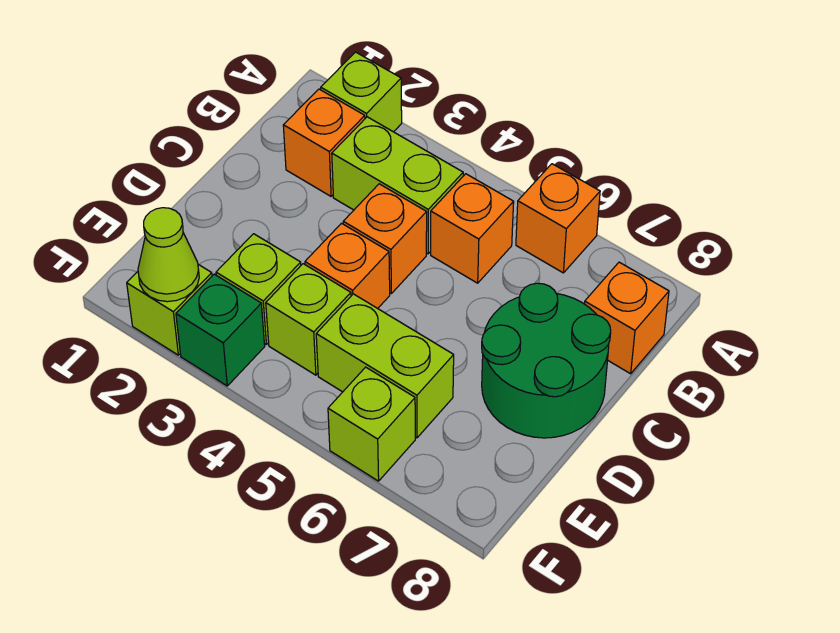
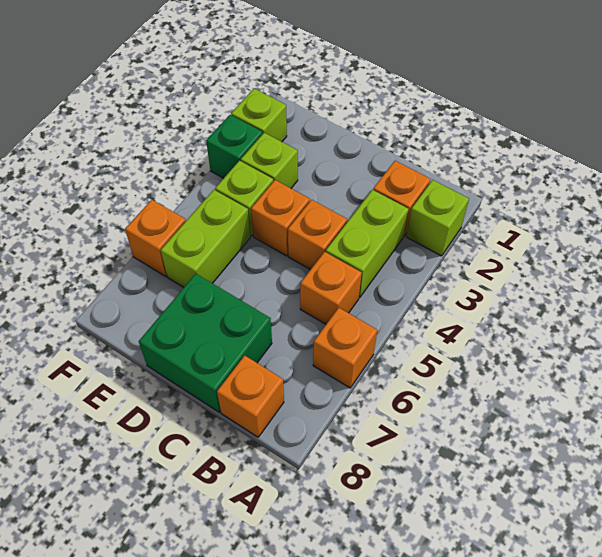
green 2x2 round brick [482,283,611,438] -> green 2x2 brick [139,274,272,412]
lime 1x1 cone [138,208,199,302] -> none
lime 1x1 brick [328,367,415,481] -> orange 1x1 brick [125,200,186,276]

